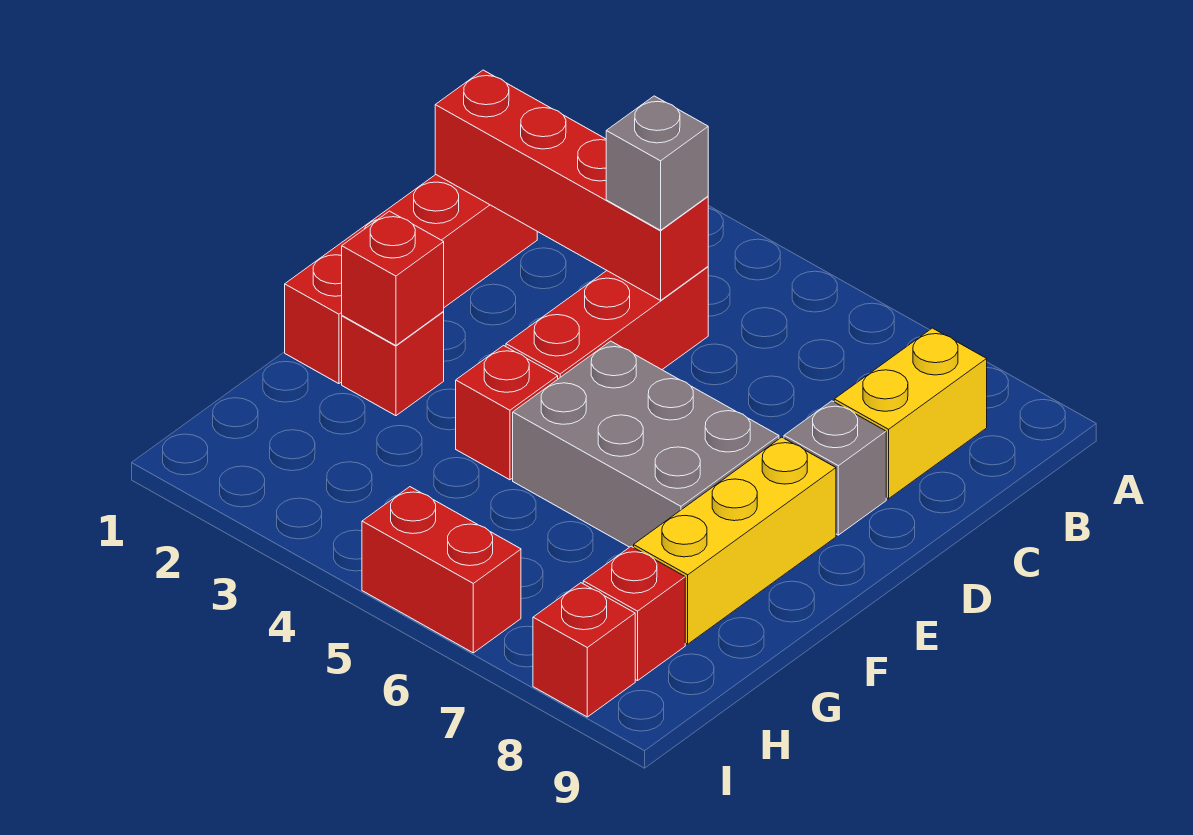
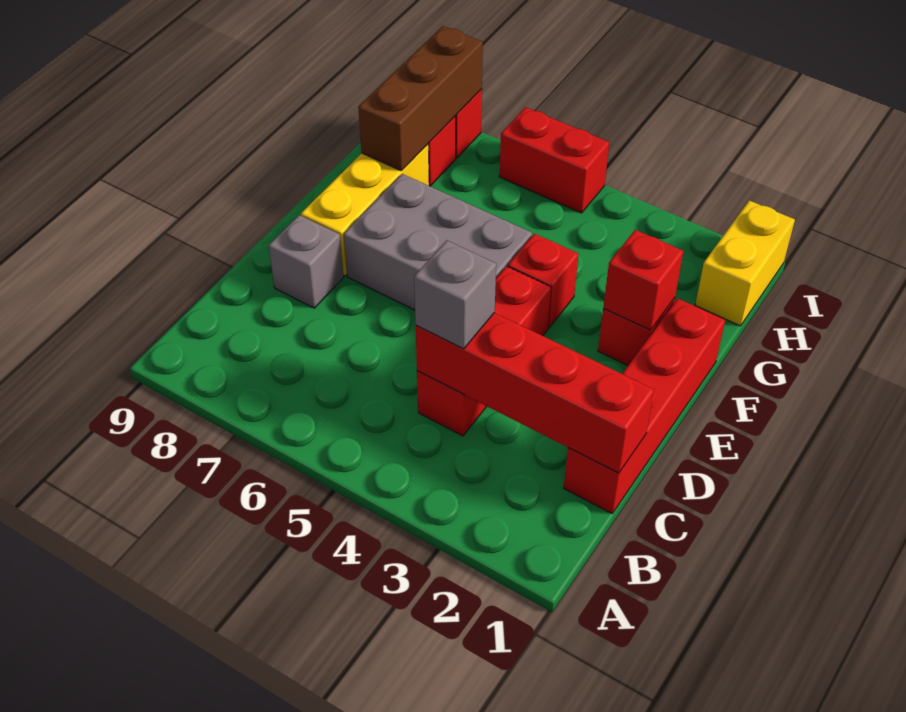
yellow 1x2 brick [834,328,987,499] -> yellow 1x2 brick moved to [695,200,795,326]
none -> brown 1x3 brick [358,26,483,171]

